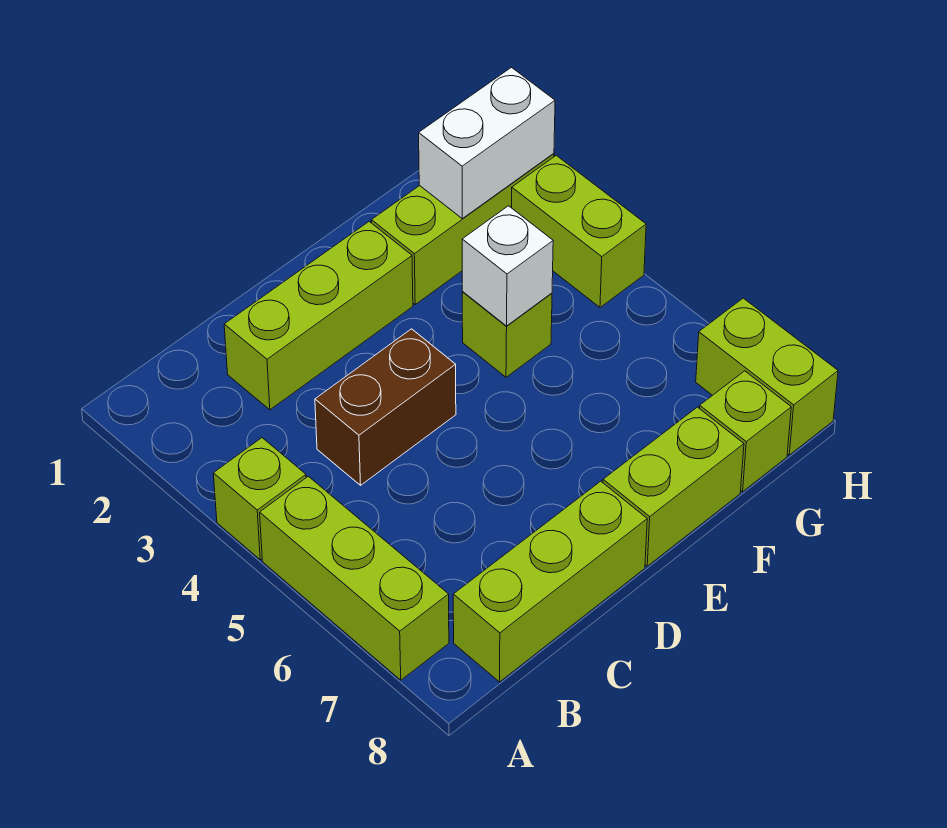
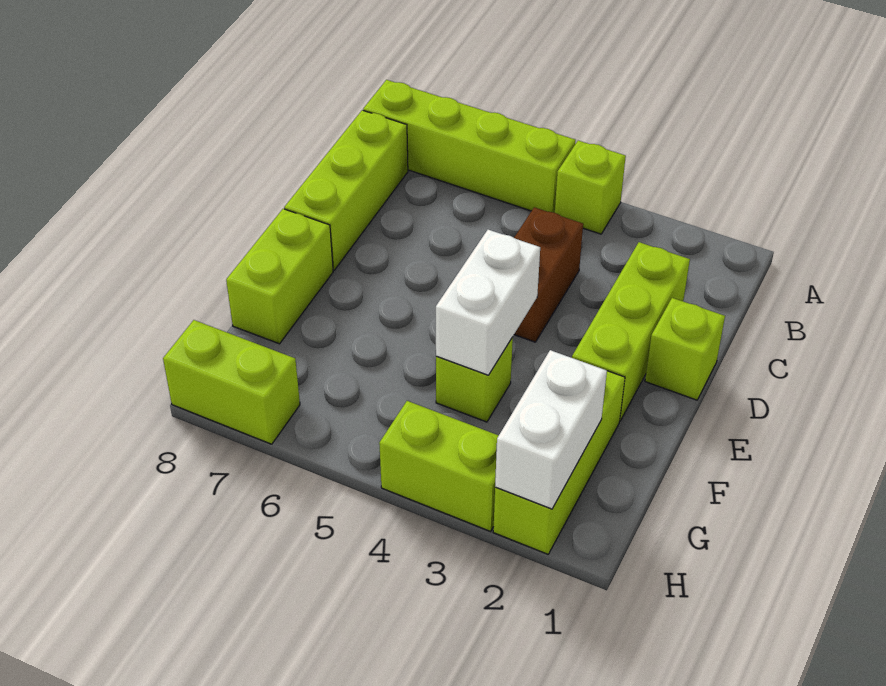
lime 1x3 brick [260,476,449,680] -> lime 1x4 brick [363,80,576,213]
white 1x1 brick [462,206,553,326] -> white 1x2 brick [436,230,540,375]
lime 1x1 brick [700,371,791,492] -> lime 1x1 brick moved to [645,298,725,400]

